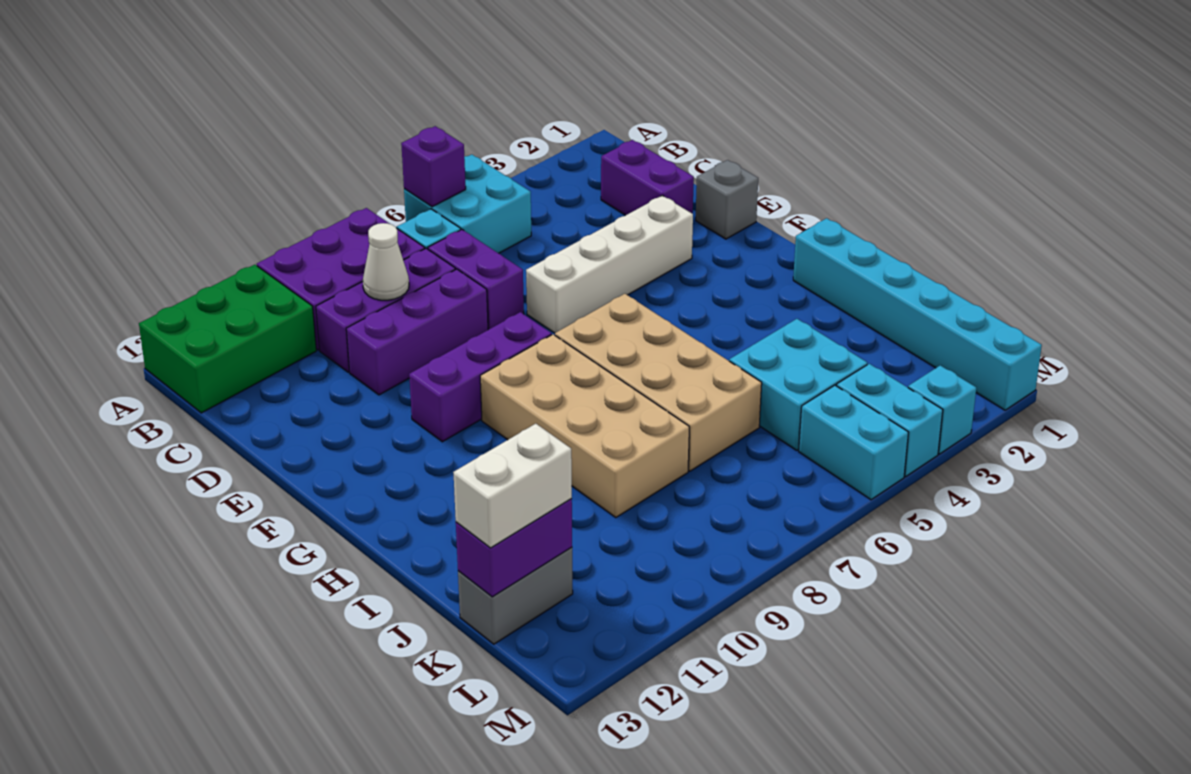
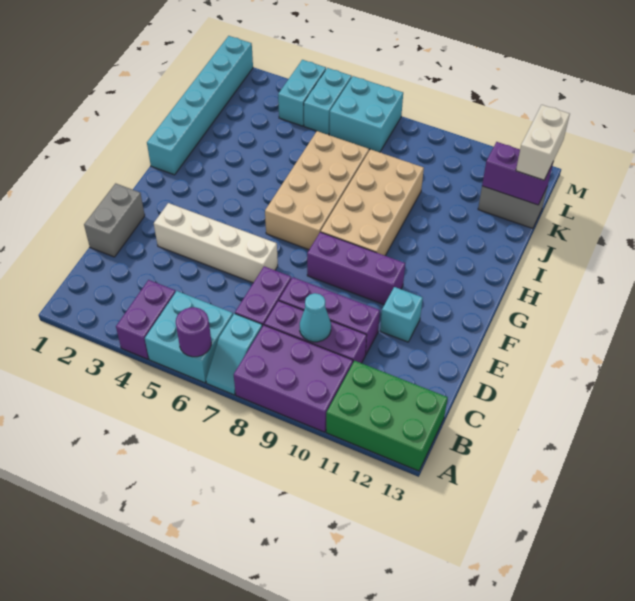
purple 1x1 brick [401,126,466,207] -> purple 1x1 round brick [176,307,211,357]
purple 1x2 brick [601,140,694,215] -> purple 1x2 brick moved to [116,280,175,359]
white 1x1 cone [363,223,409,300] -> cyan 1x1 cone [300,293,331,342]
grey 1x1 brick [696,160,758,239] -> grey 1x2 brick [84,183,145,257]
cyan 2x2 brick [729,319,867,450] -> cyan 2x2 brick moved to [329,76,403,152]
white 1x2 brick [453,424,572,548] -> white 1x2 brick turned to [516,105,570,180]
cyan 1x1 brick [908,365,976,454] -> cyan 1x1 brick moved to [380,287,423,342]

